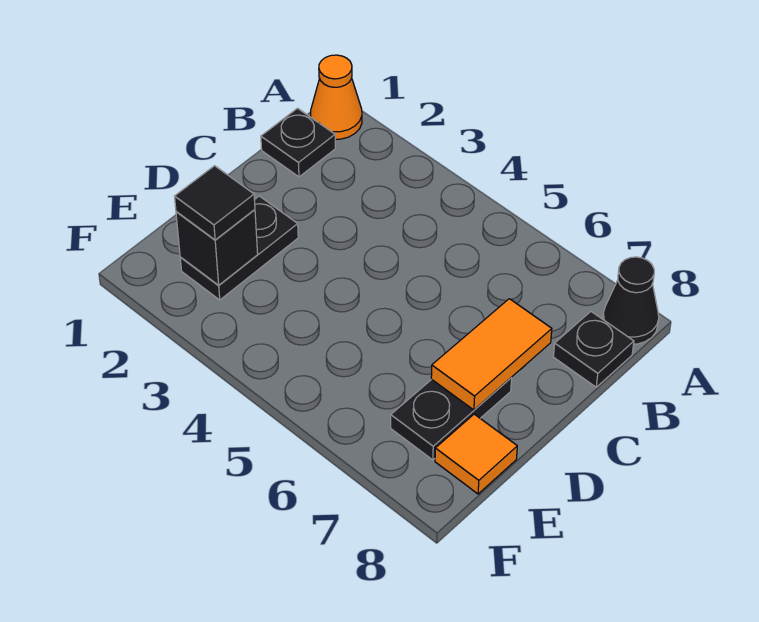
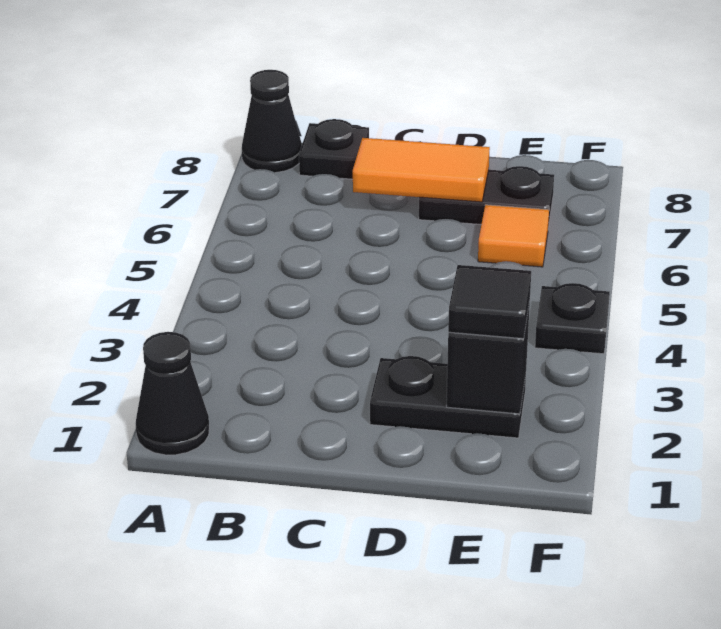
orange 1x1 cone [311,55,362,139] -> black 1x1 cone [136,332,209,455]
black 1x1 plate [261,108,335,177] -> black 1x1 plate moved to [535,283,610,354]
orange 1x1 tile [435,414,517,494] -> orange 1x1 tile moved to [478,205,549,267]

